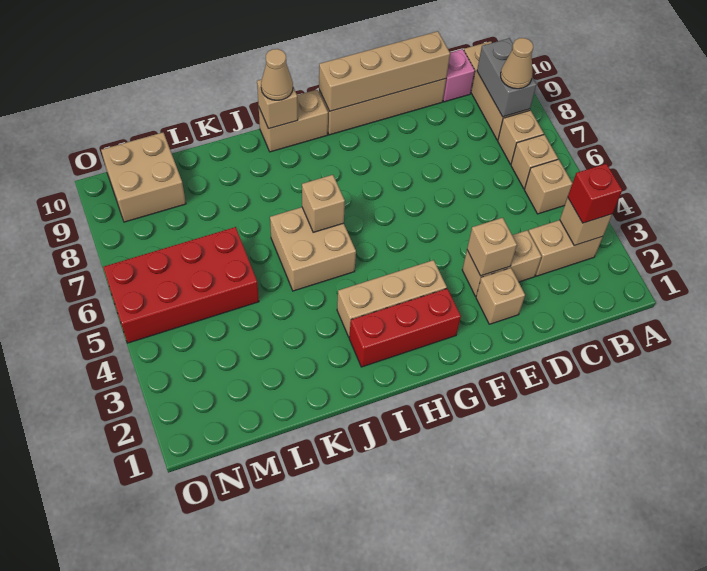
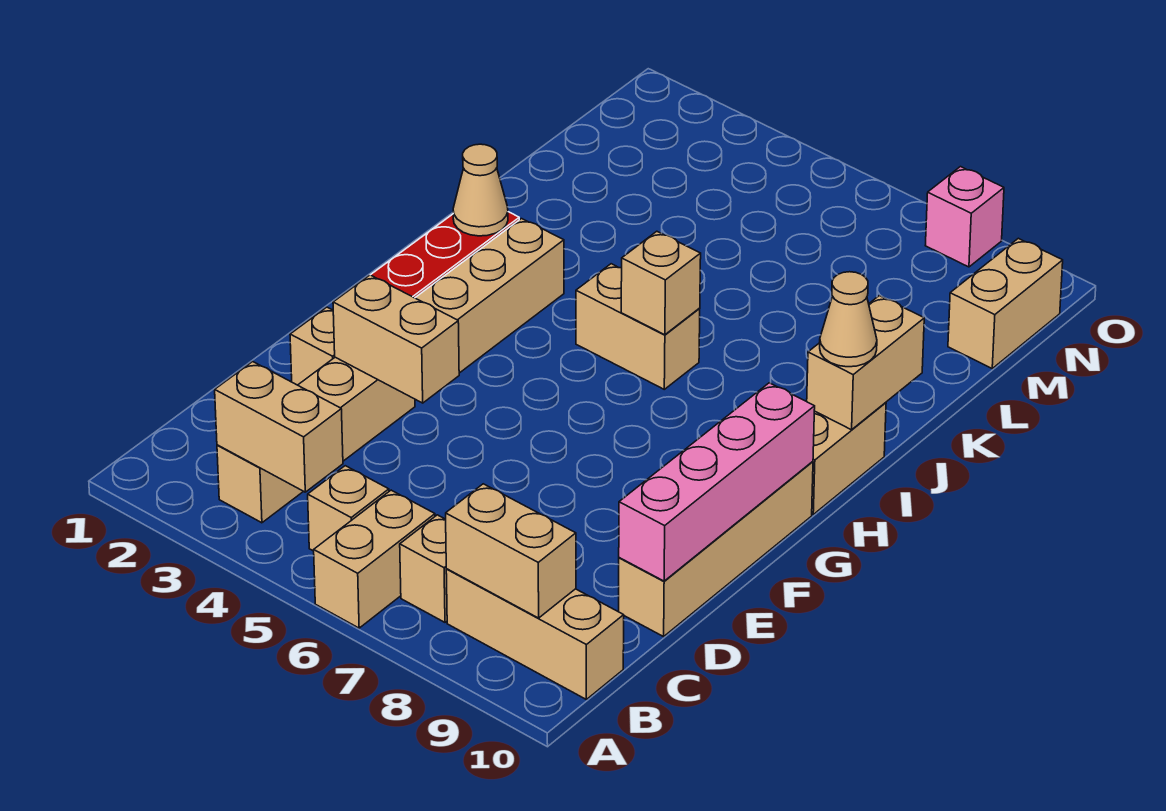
tan 1x1 brick [560,198,612,245] -> tan 1x2 brick [215,362,343,492]
red 1x1 brick [568,164,622,223] -> none
tan 1x1 brick [511,135,558,189] -> tan 1x2 brick [314,490,435,628]
grey 1x2 brick [477,38,537,117] -> tan 1x2 brick [446,484,576,618]
tan 1x1 cone [501,38,533,89] -> tan 1x1 cone moved to [453,144,508,236]
pink 1x1 brick [443,49,475,102] -> pink 1x1 brick moved to [925,167,1004,267]
tan 1x4 brick [319,31,450,111] -> pink 1x4 brick [619,383,815,581]
tan 1x1 brick [467,218,517,276] -> tan 1x2 brick [333,275,459,403]
tan 2x2 brick [270,207,356,291] -> tan 1x2 brick [576,264,700,389]
tan 1x1 brick [257,79,298,129] -> tan 1x2 brick [807,296,924,430]
red 2x4 brick [103,227,259,343] -> none
tan 2x2 brick [101,133,186,222] -> tan 1x2 brick [948,238,1063,368]

